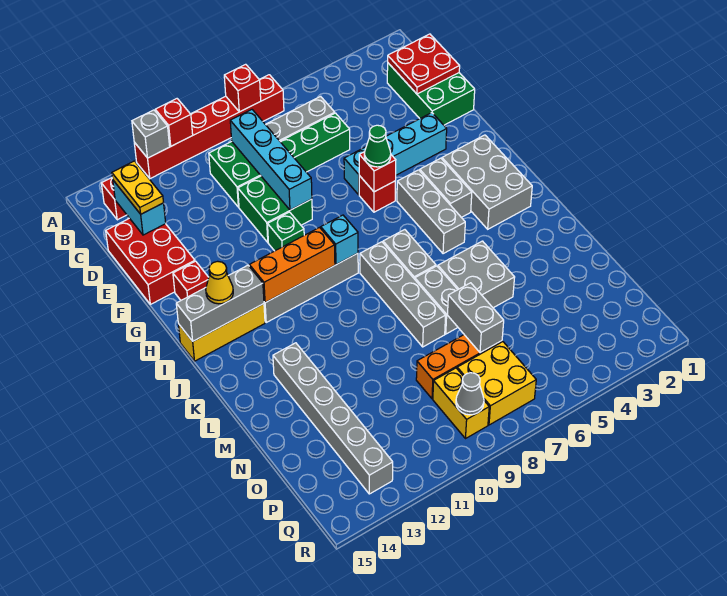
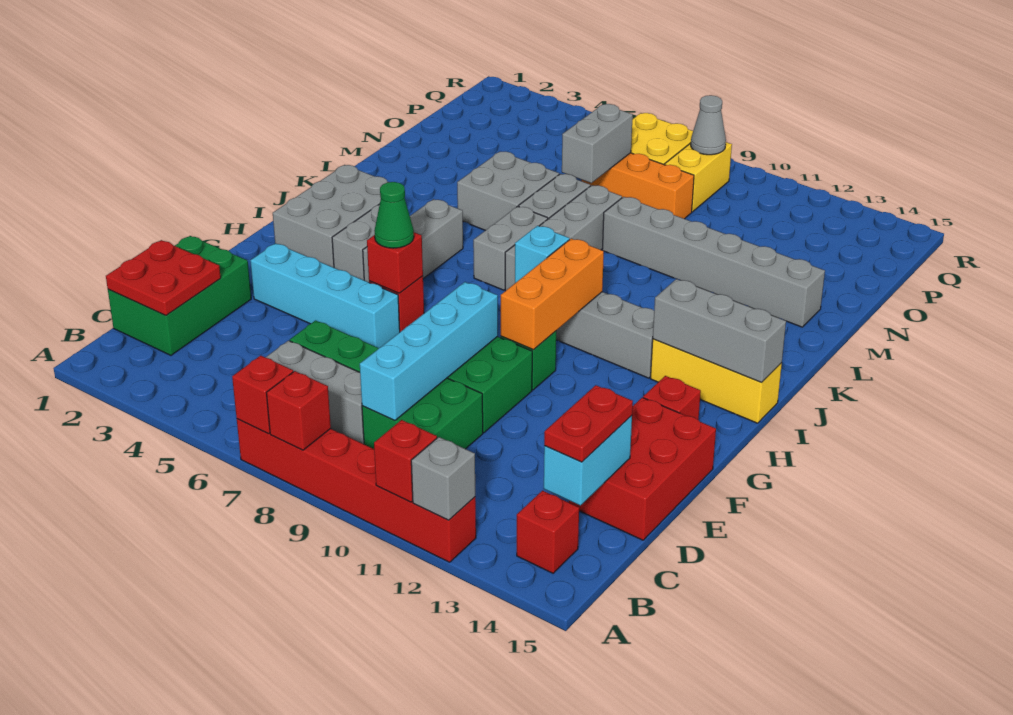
none -> red 1x1 brick [232,355,293,434]
yellow 1x2 plate [112,161,163,214] -> red 1x2 plate [544,385,633,462]
orange 1x3 brick [249,228,335,303] -> orange 1x3 brick turned to [501,239,604,350]
yellow 1x1 cone [206,261,233,304] -> none
grey 1x6 brick [273,343,393,494] -> grey 1x6 brick turned to [602,197,825,327]

